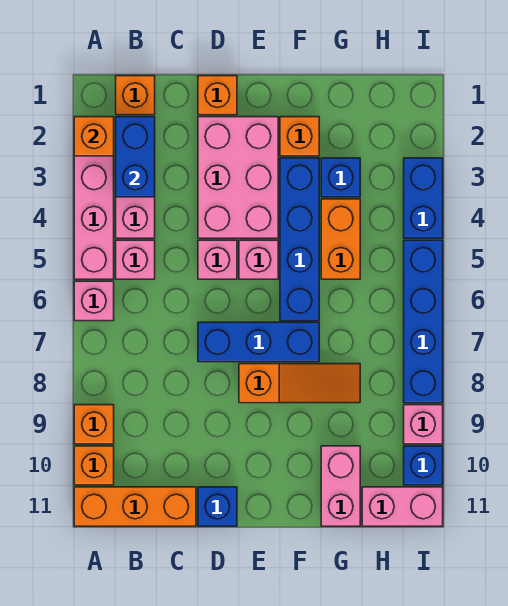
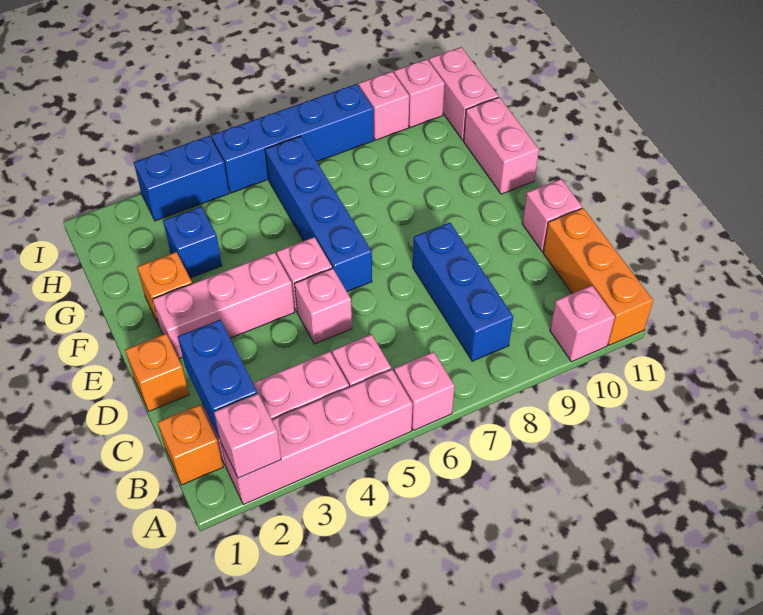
orange 1x1 brick [74,117,114,156] -> pink 1x1 brick [214,394,281,478]
orange 1x1 brick [74,405,114,444] -> none
orange 1x1 brick [74,446,114,485] -> pink 1x1 brick [550,286,615,362]
blue 1x2 brick [116,117,155,197] -> blue 1x2 brick turned to [178,320,258,439]
pink 2x3 brick [198,117,278,238] -> pink 1x3 brick [153,252,295,359]
blue 1x3 brick [198,322,319,362] -> blue 1x3 brick moved to [413,223,513,361]
blue 1x1 brick [198,487,237,526] -> pink 1x1 brick [522,179,582,252]
orange 1x3 slope [239,364,360,403] -> none
blue 1x4 brick [280,158,319,321] -> blue 1x4 brick turned to [265,136,372,292]
orange 1x2 brick [321,199,360,279] -> none
pink 1x2 brick [321,446,360,526] -> pink 1x2 brick turned to [464,97,539,194]
blue 1x1 brick [404,446,443,485] -> pink 1x1 brick [394,59,445,127]

